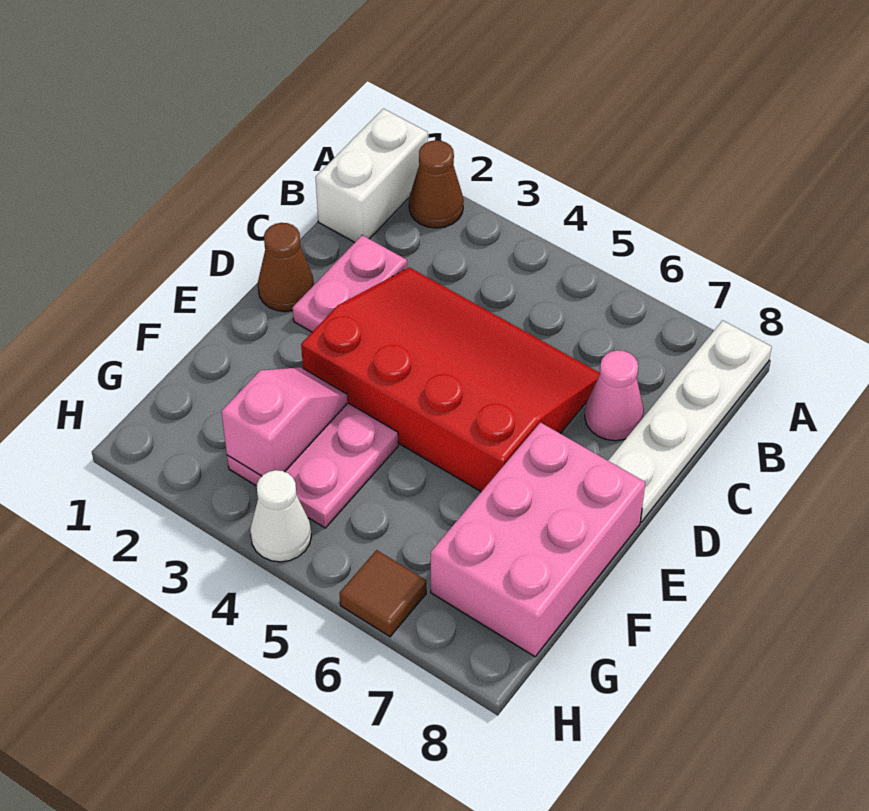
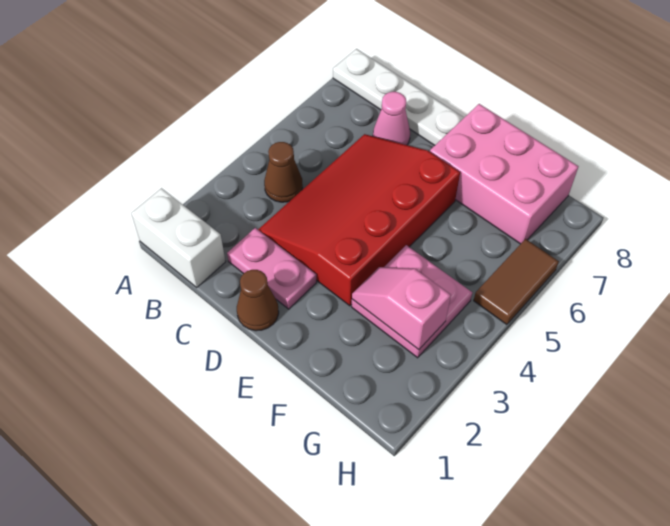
brown 1x1 cone [409,140,464,228] -> brown 1x1 cone moved to [264,142,303,202]
white 1x1 cone [250,470,311,562] -> none
brown 1x1 tile [340,550,426,637] -> brown 1x2 tile [474,239,559,325]

